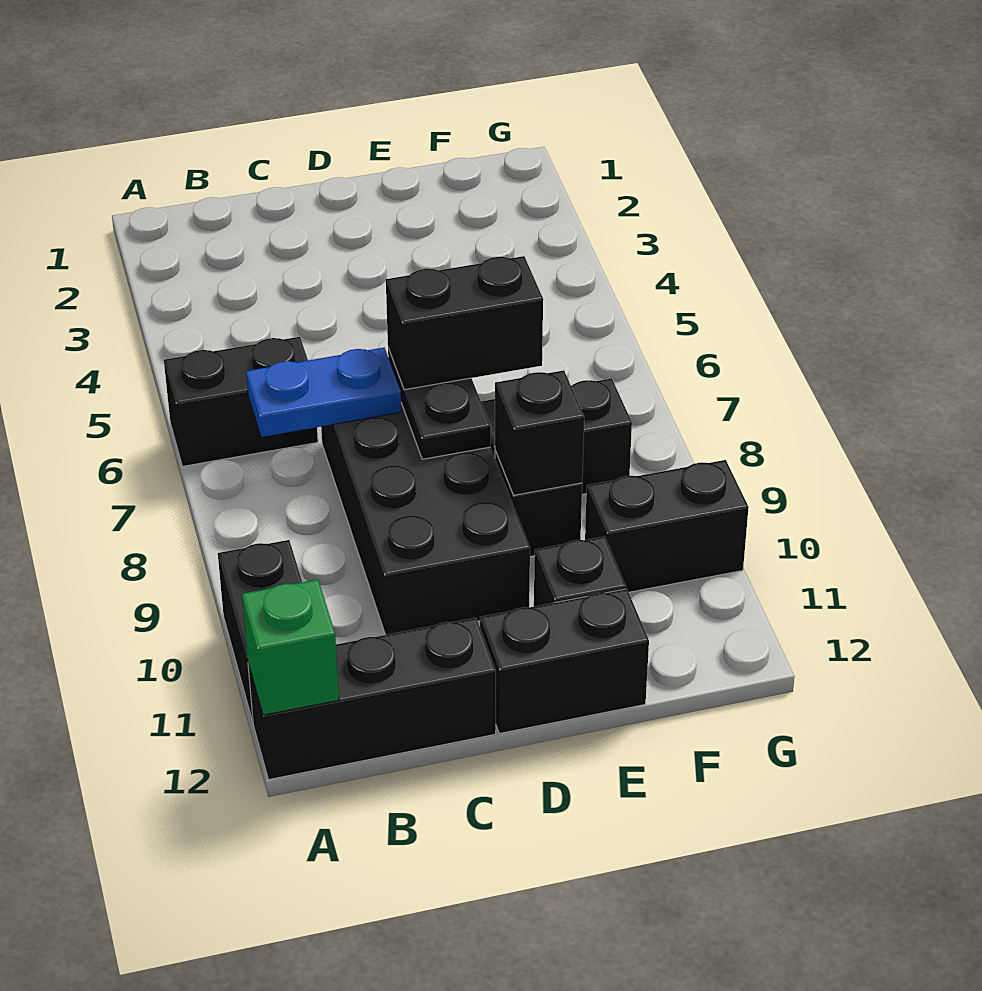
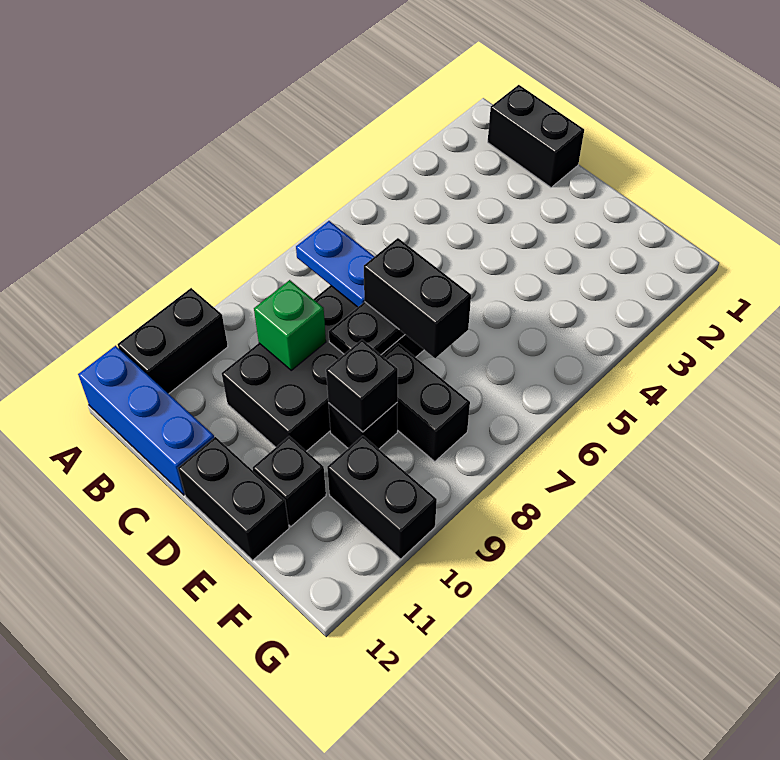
black 1x2 brick [164,337,318,466] -> black 1x2 brick moved to [488,85,584,187]
black 1x3 brick [248,618,496,779] -> blue 1x3 brick [78,346,214,495]
green 1x1 brick [242,580,339,715] -> green 1x1 brick moved to [254,280,326,370]

